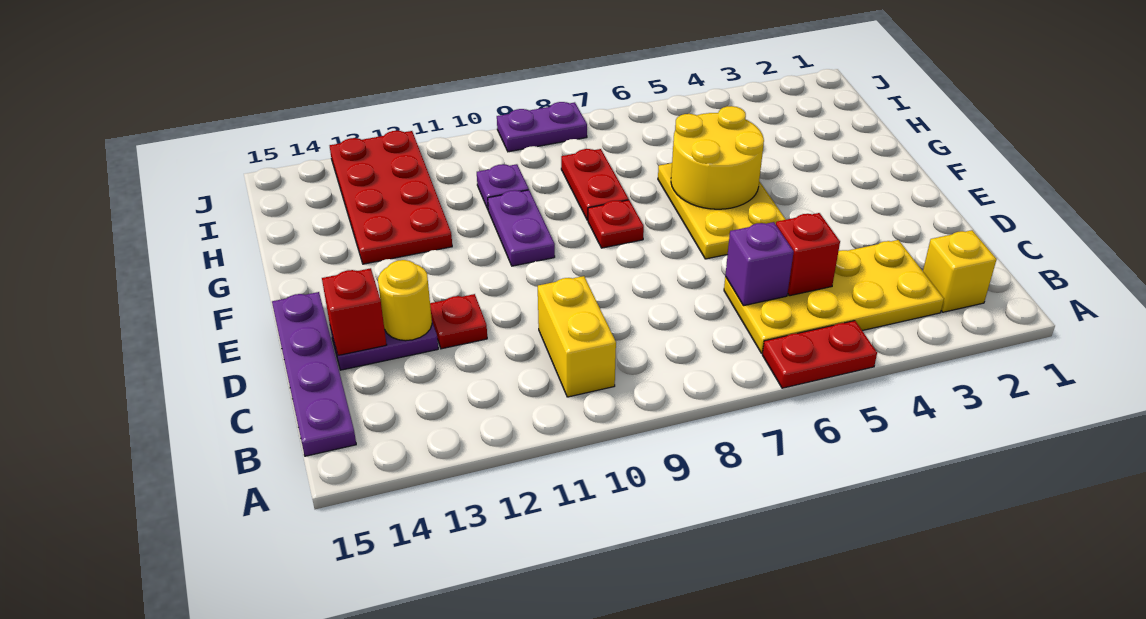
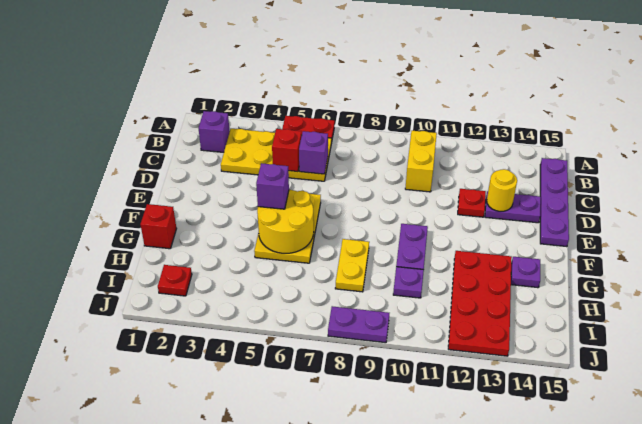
yellow 1x1 brick [923,230,997,312] -> purple 1x1 brick [198,111,230,152]
red 1x1 brick [322,268,387,355] -> red 1x1 brick moved to [140,204,177,249]
none -> purple 1x1 brick [256,163,289,209]
red 1x1 plate [588,200,644,248] -> red 1x1 plate moved to [158,265,192,296]
red 1x2 plate [561,149,629,220] -> yellow 1x2 plate [335,239,369,292]
none -> purple 1x1 plate [511,257,540,288]

